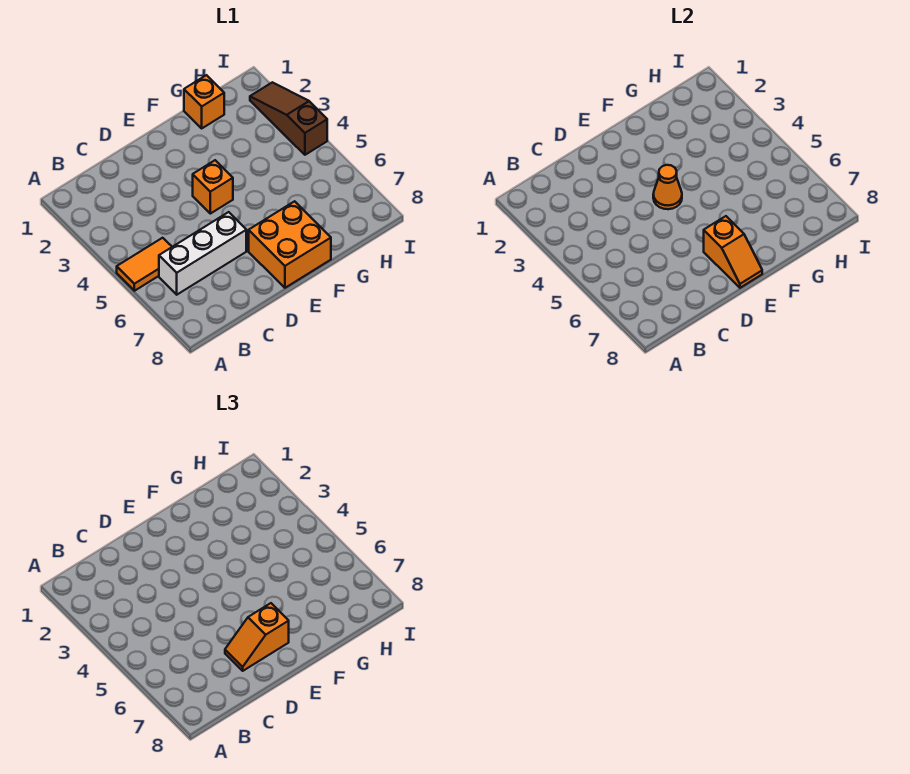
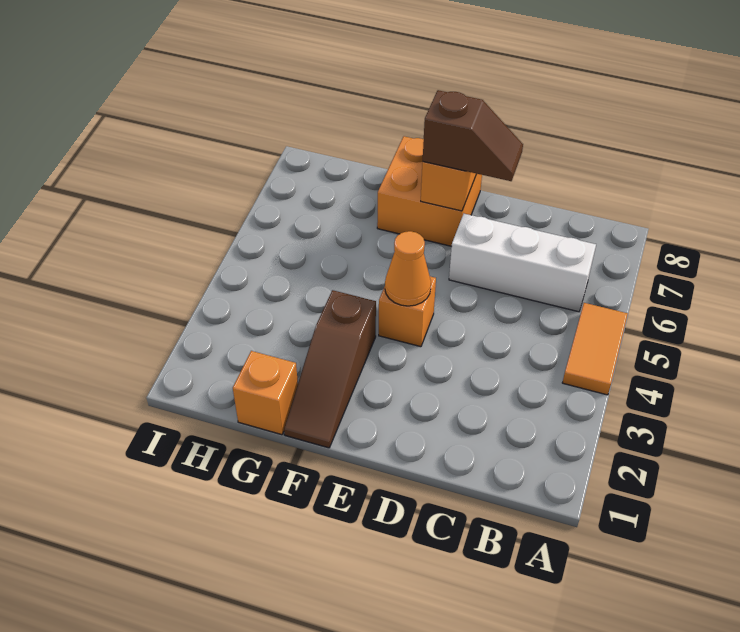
orange 1x2 tile [117,238,172,291] -> orange 1x2 tile turned to [562,303,628,395]
orange 1x2 slope [225,603,289,671] -> brown 1x2 slope [423,90,523,181]
brown 1x3 slope [250,82,327,155] -> brown 1x3 slope moved to [284,290,376,448]

